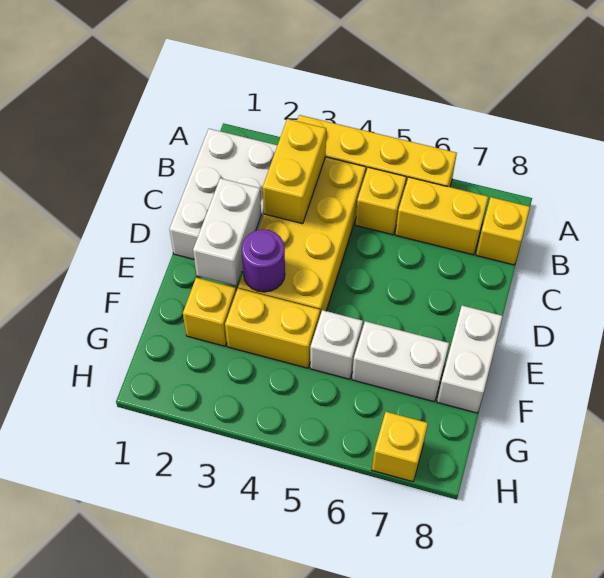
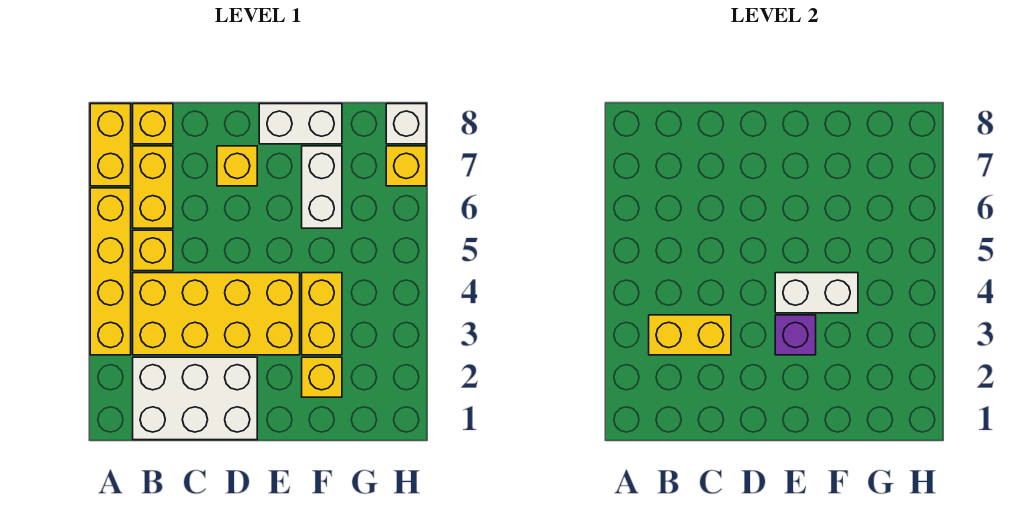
none -> yellow 1x2 brick [90,104,131,186]
white 1x2 brick [193,178,261,285] -> white 1x2 brick moved to [775,273,858,313]
none -> yellow 1x1 brick [217,146,257,186]
purple 1x1 round brick [242,229,285,292] -> purple 1x1 brick [775,315,816,355]
white 1x1 brick [310,310,363,379] -> white 1x1 brick moved to [386,104,426,144]

